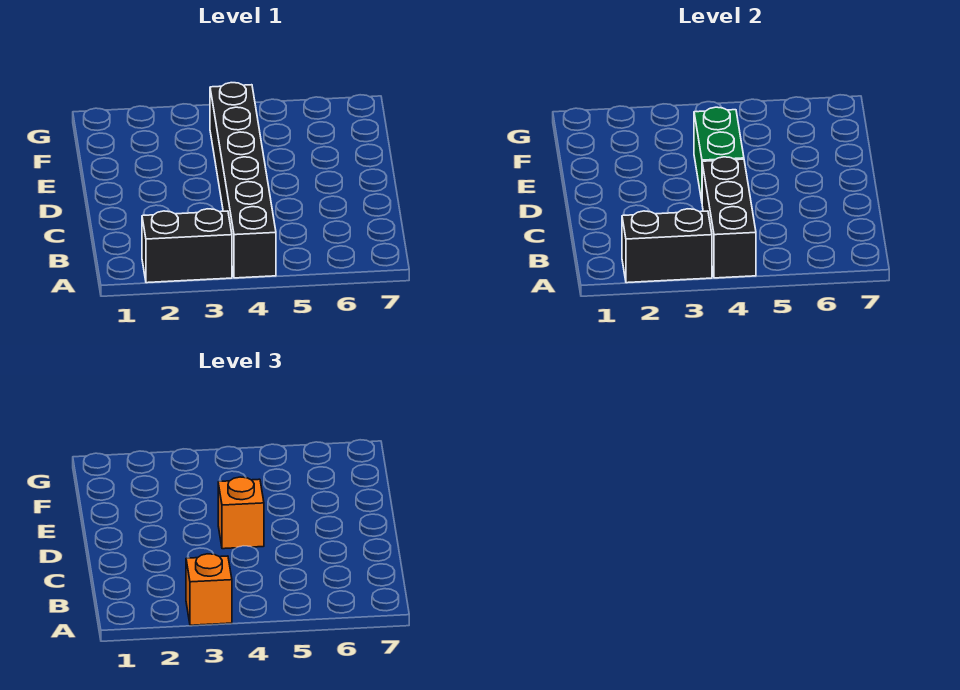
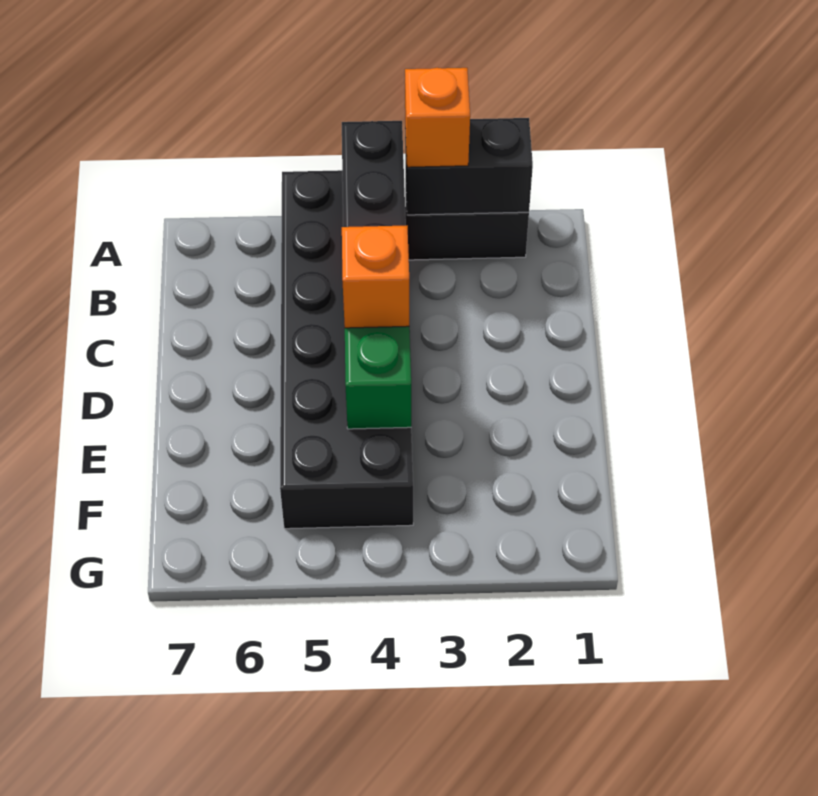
black 1x6 brick [210,83,276,278] -> black 2x6 brick [280,170,413,529]

